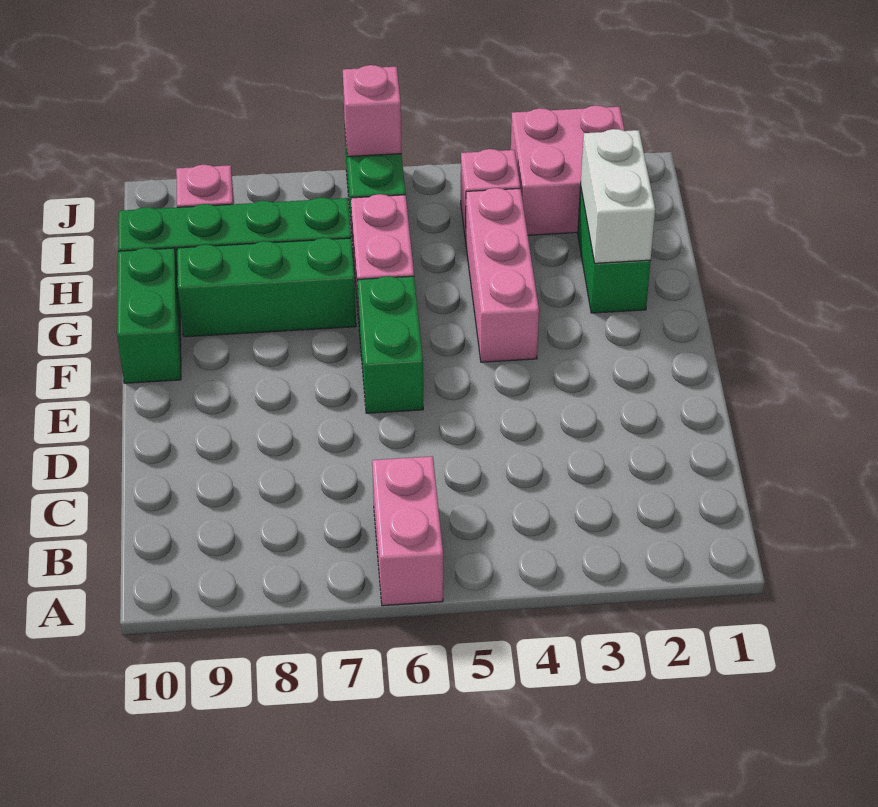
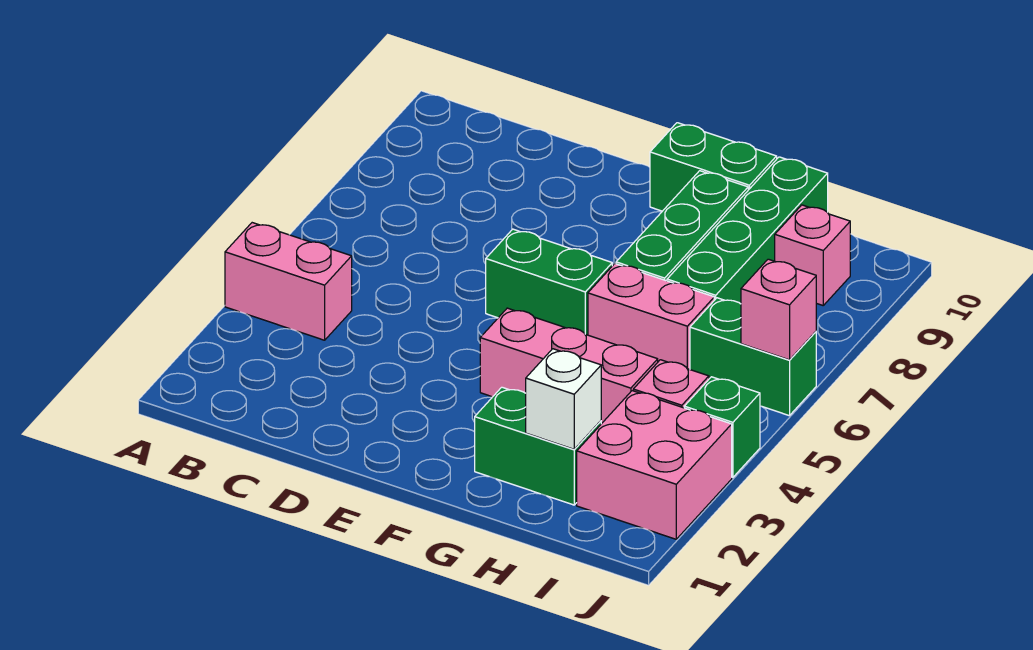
pink 1x2 brick [372,456,443,606] -> pink 1x2 brick moved to [225,223,352,340]
white 1x2 brick [581,129,655,263] -> white 1x1 brick [526,349,601,449]
none -> green 1x1 brick [684,377,760,477]

